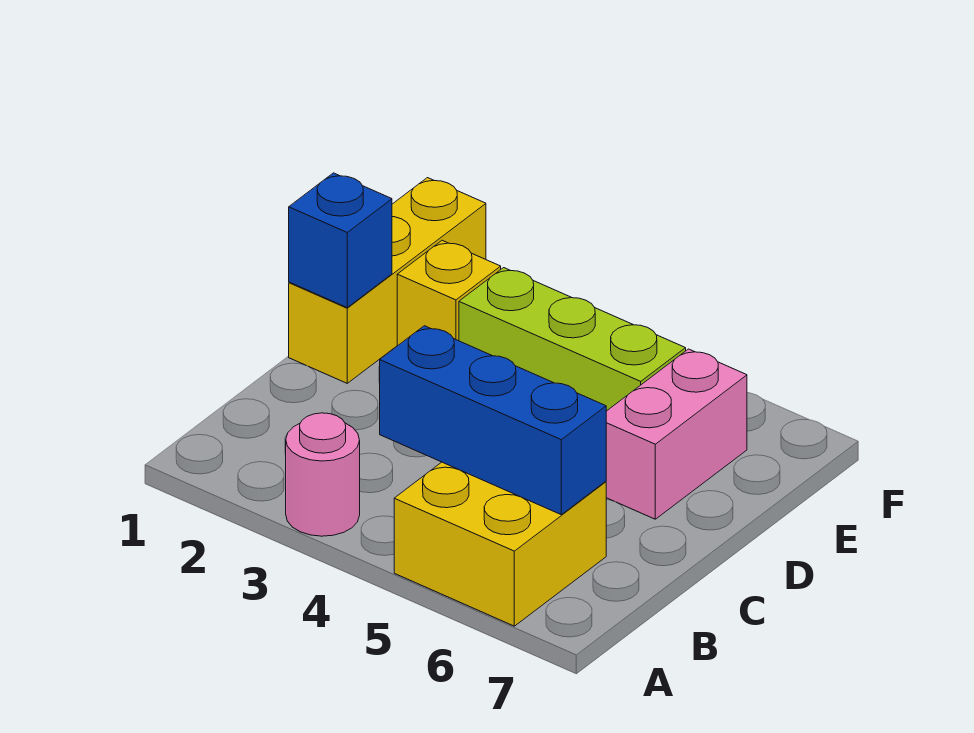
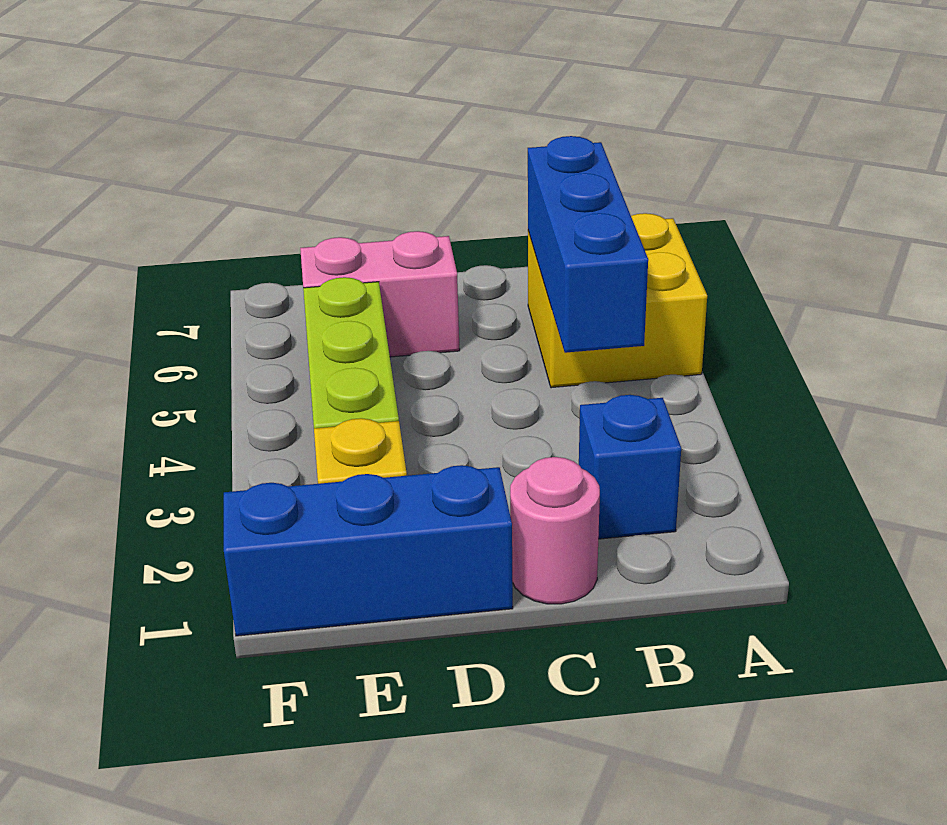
pink 1x1 round brick [286,413,360,536] -> pink 1x1 round brick moved to [510,457,600,604]
yellow 1x3 brick [289,178,486,383] -> blue 1x3 brick [224,465,513,636]
blue 1x1 brick [289,173,392,307] -> blue 1x1 brick moved to [579,395,681,539]

